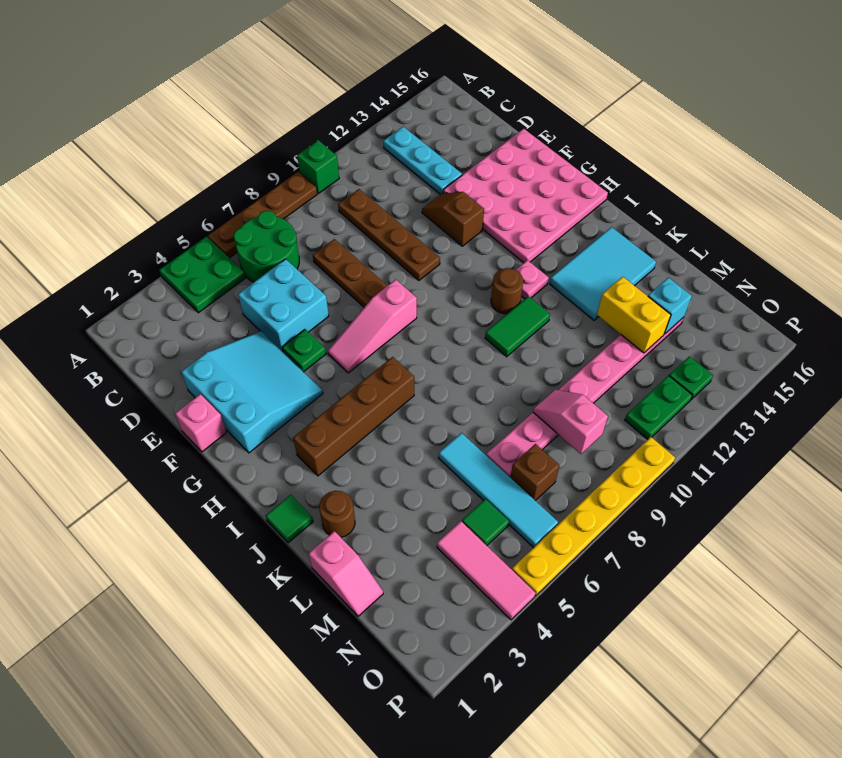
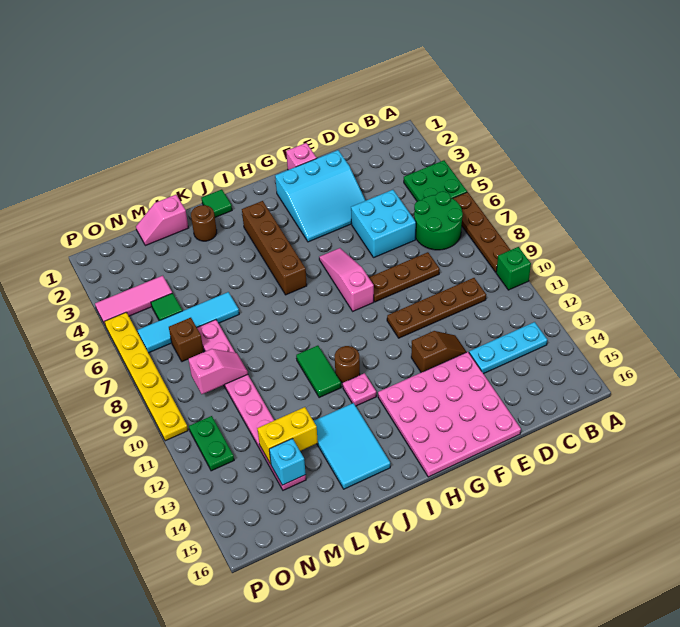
green 1x1 plate [282,329,326,372] -> none
green 1x1 plate [669,356,713,400] -> none

